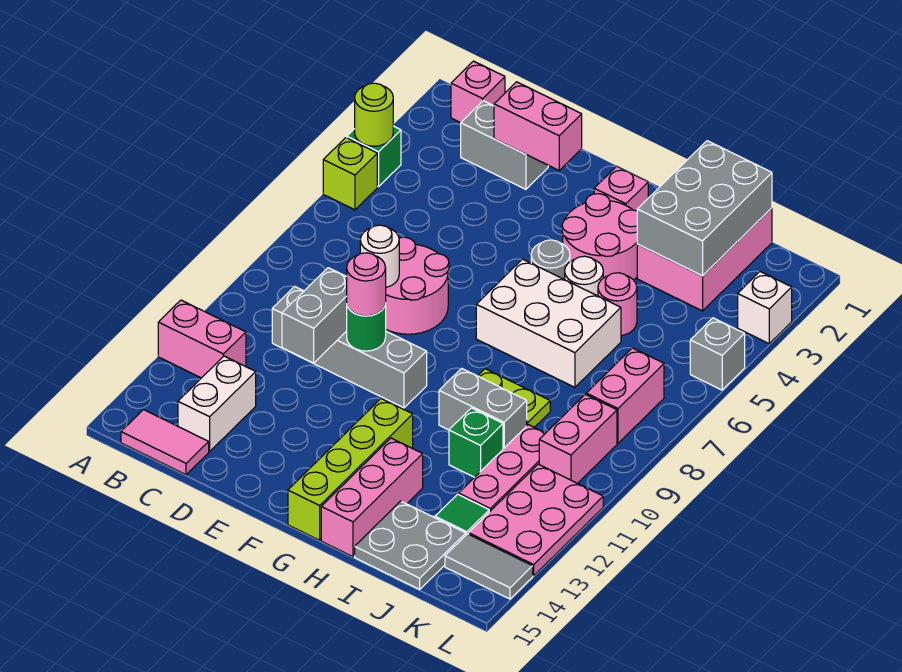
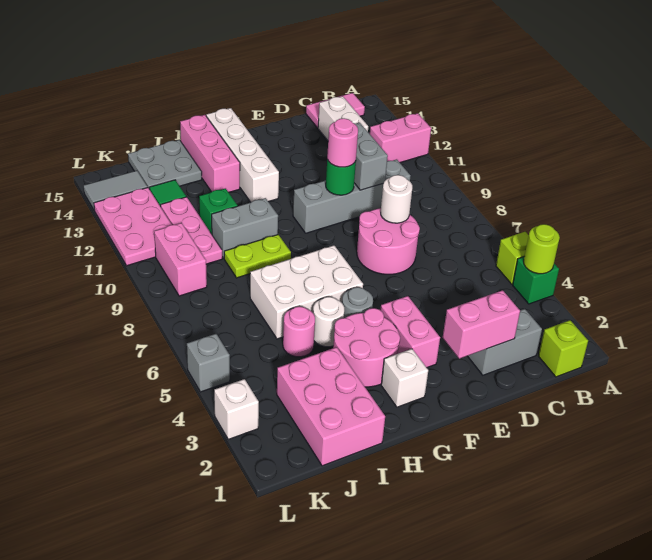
pink 1x1 brick [451,61,505,123] -> lime 1x1 brick [539,320,588,377]
pink 1x1 brick [594,166,648,211] -> white 1x1 brick [381,349,428,407]
lime 1x4 brick [288,399,413,540] -> white 1x4 brick [206,108,279,202]
grey 2x3 brick [637,141,772,276] -> none
pink 1x2 brick [586,348,664,443] -> pink 1x2 brick moved to [380,296,440,368]

